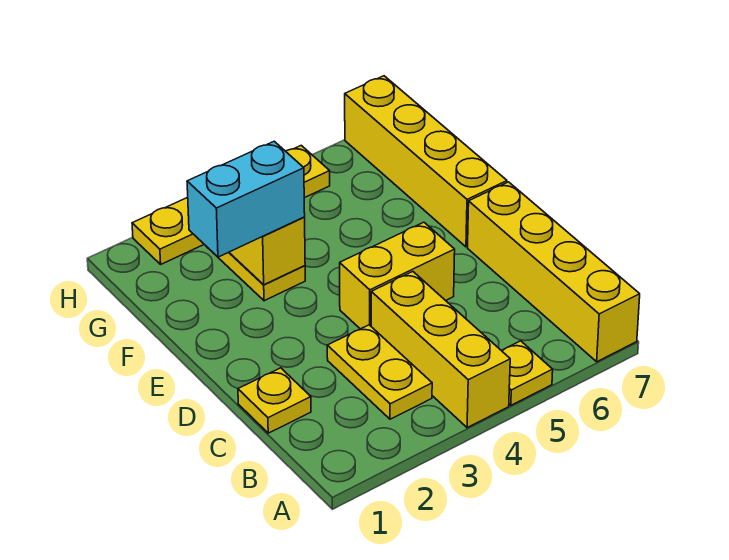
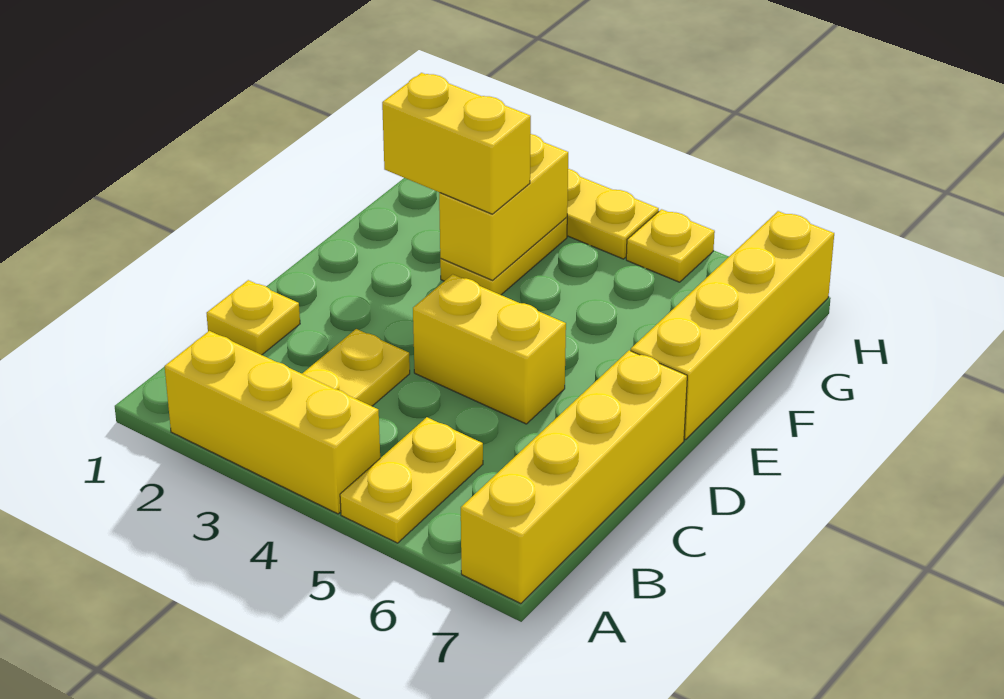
yellow 1x3 brick [371,272,510,428] -> yellow 1x3 brick turned to [164,331,380,514]
yellow 1x1 plate [501,341,553,405] -> yellow 1x2 plate [340,417,483,543]
cyan 1x2 brick [187,141,305,257] -> yellow 1x2 brick [382,73,531,214]

